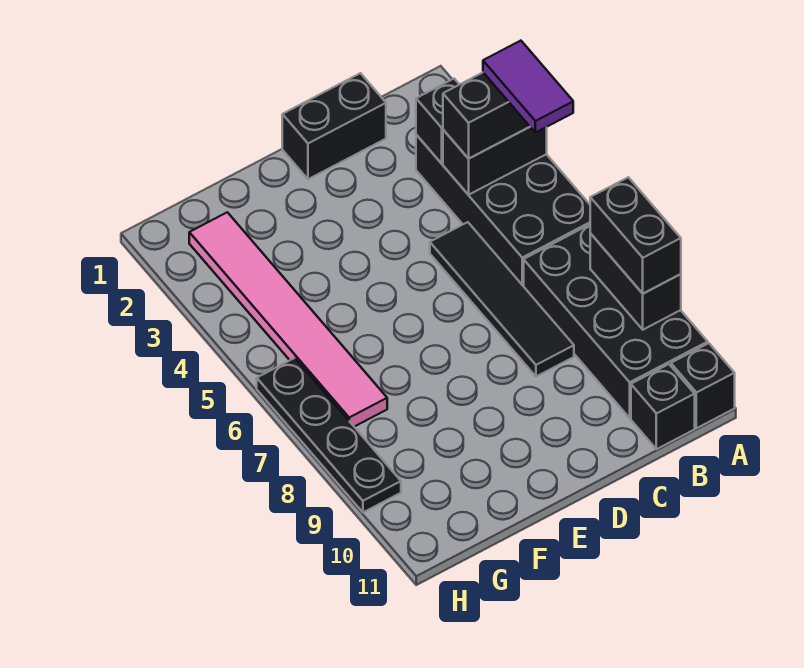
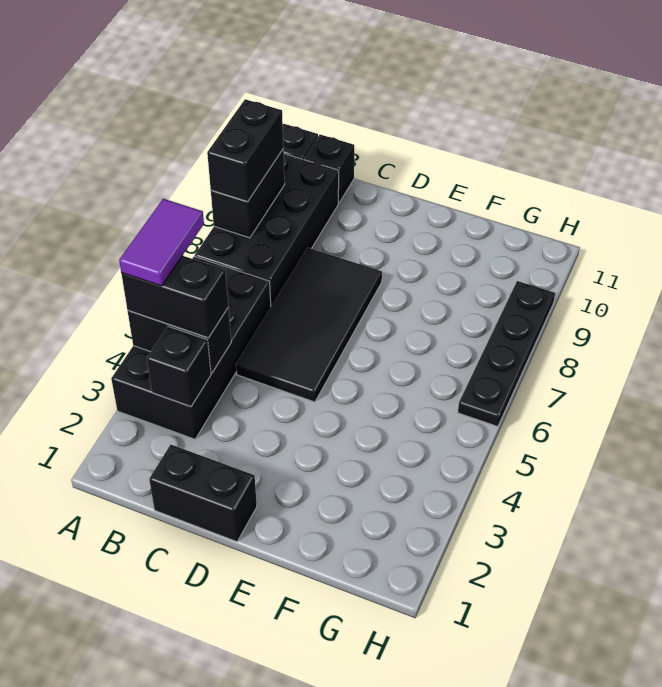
black 1x4 tile [430,222,574,377] -> black 2x4 tile [236,248,382,402]
pink 1x6 tile [189,212,387,427] -> none

